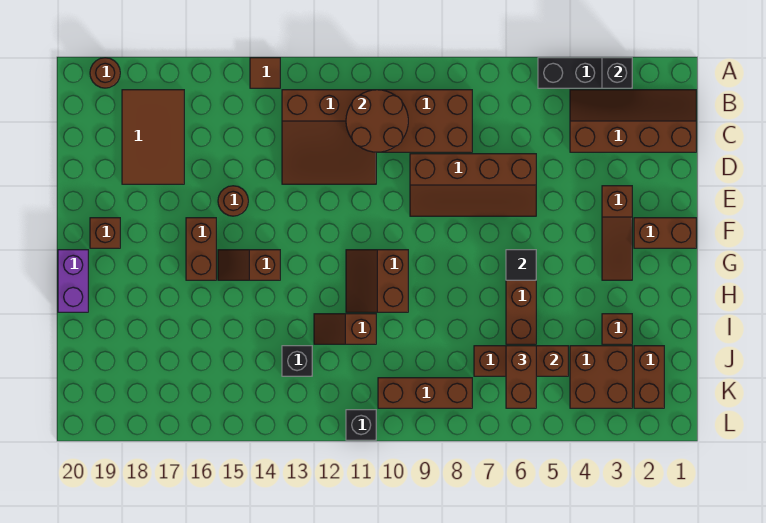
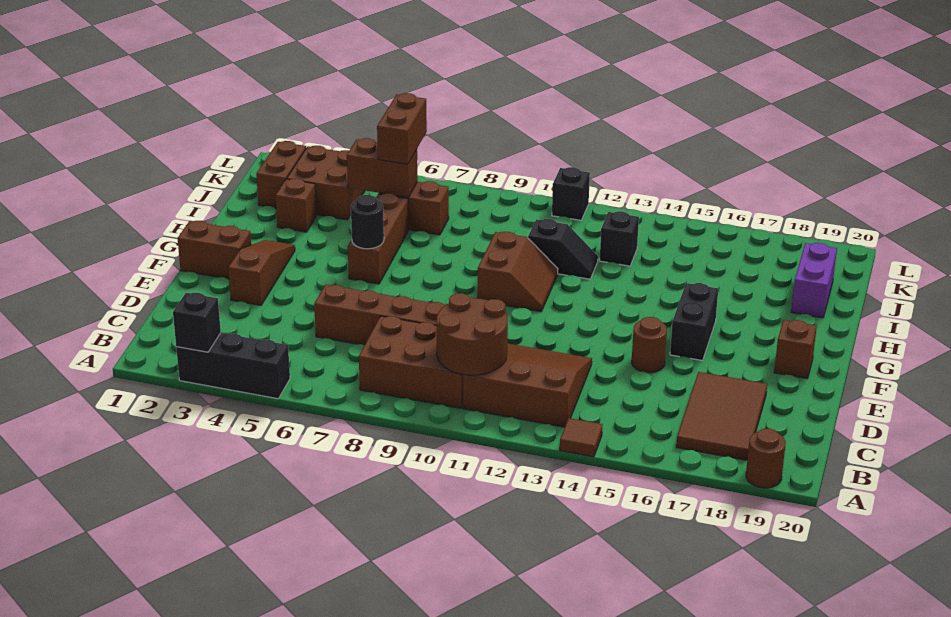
brown 2x4 slope [570,90,696,152] -> none
brown 1x2 brick [186,218,216,280] -> black 1x2 brick [670,283,718,361]
black 1x1 tile [506,250,536,280] -> black 1x1 round brick [351,195,384,249]
brown 1x2 slope [218,250,280,280] -> none
purple 1x2 brick [58,250,88,312] -> purple 1x2 brick moved to [791,243,837,318]
brown 1x2 slope [314,314,376,344] -> black 1x2 slope [528,219,598,279]
brown 1x3 brick [378,378,472,408] -> none

